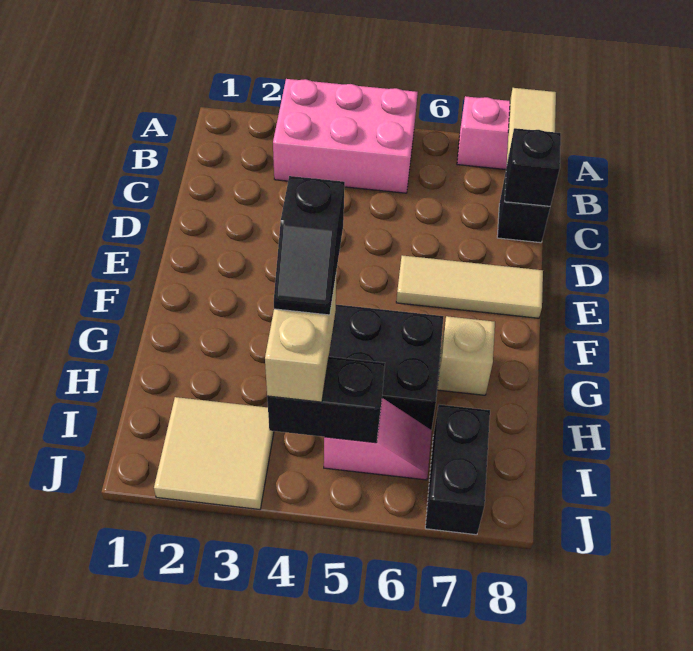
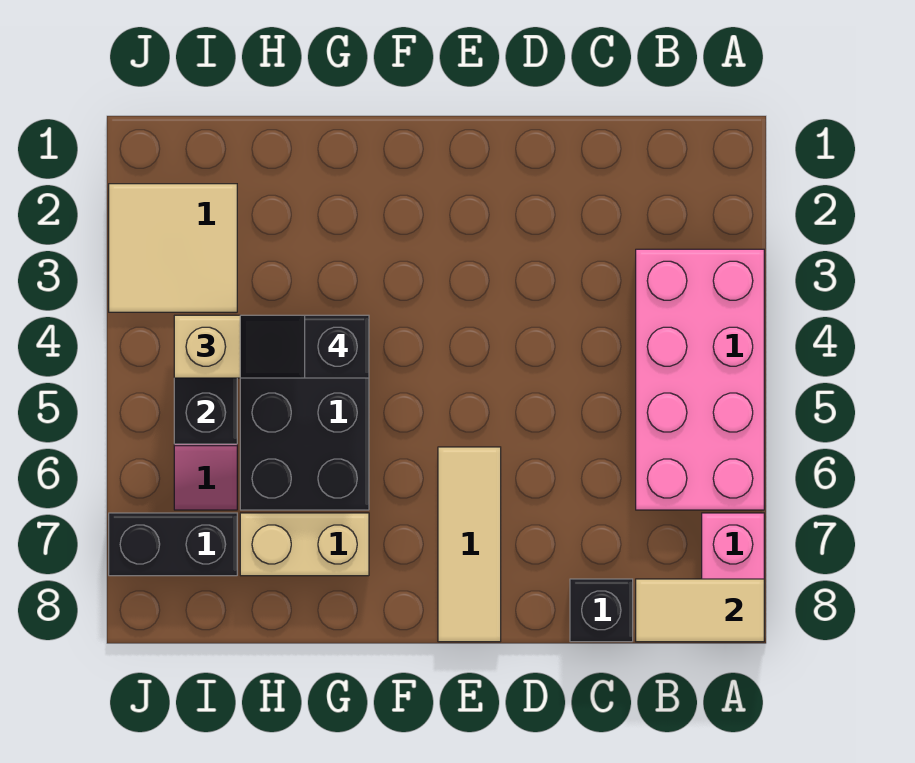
pink 2x3 brick [273,79,418,193] -> pink 2x4 brick [636,249,764,510]
black 1x1 brick [505,128,561,206] -> none
tan 1x1 brick [437,316,495,395] -> tan 1x2 brick [240,513,369,576]

